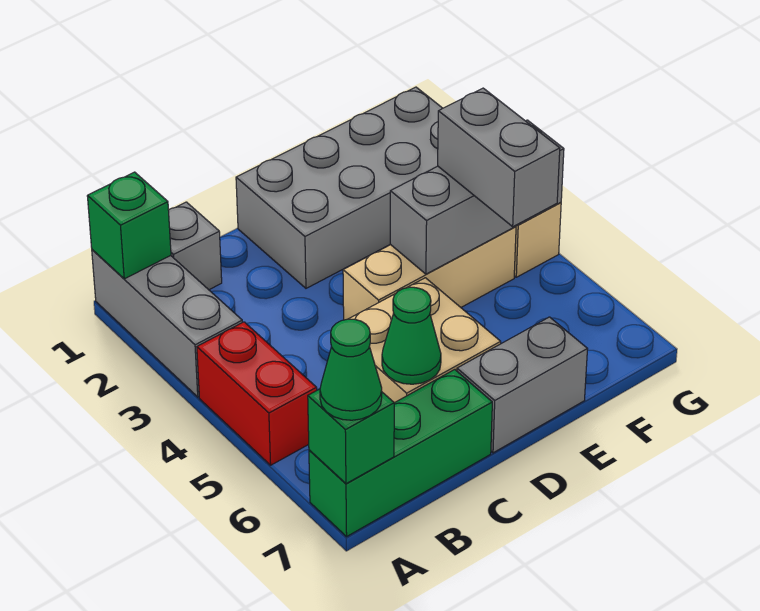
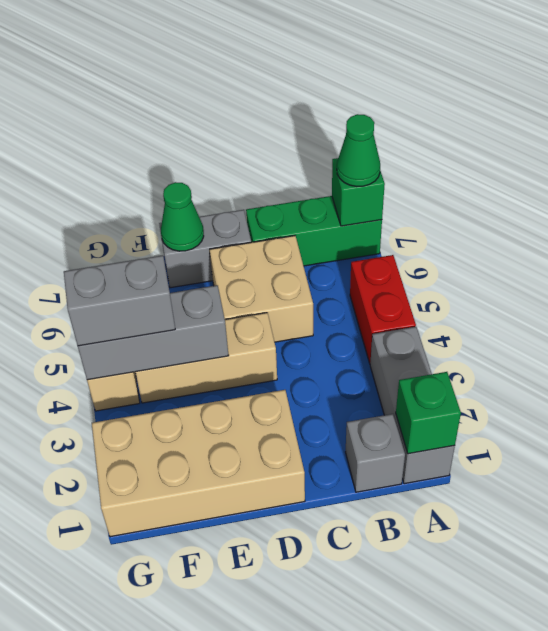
green 1x1 cone [382,287,441,384] -> green 1x1 cone moved to [161,182,204,251]
grey 2x4 brick [236,87,443,288] -> tan 2x4 brick [92,390,305,537]
grey 1x2 brick [438,88,560,227] -> grey 1x2 brick turned to [64,255,175,346]

